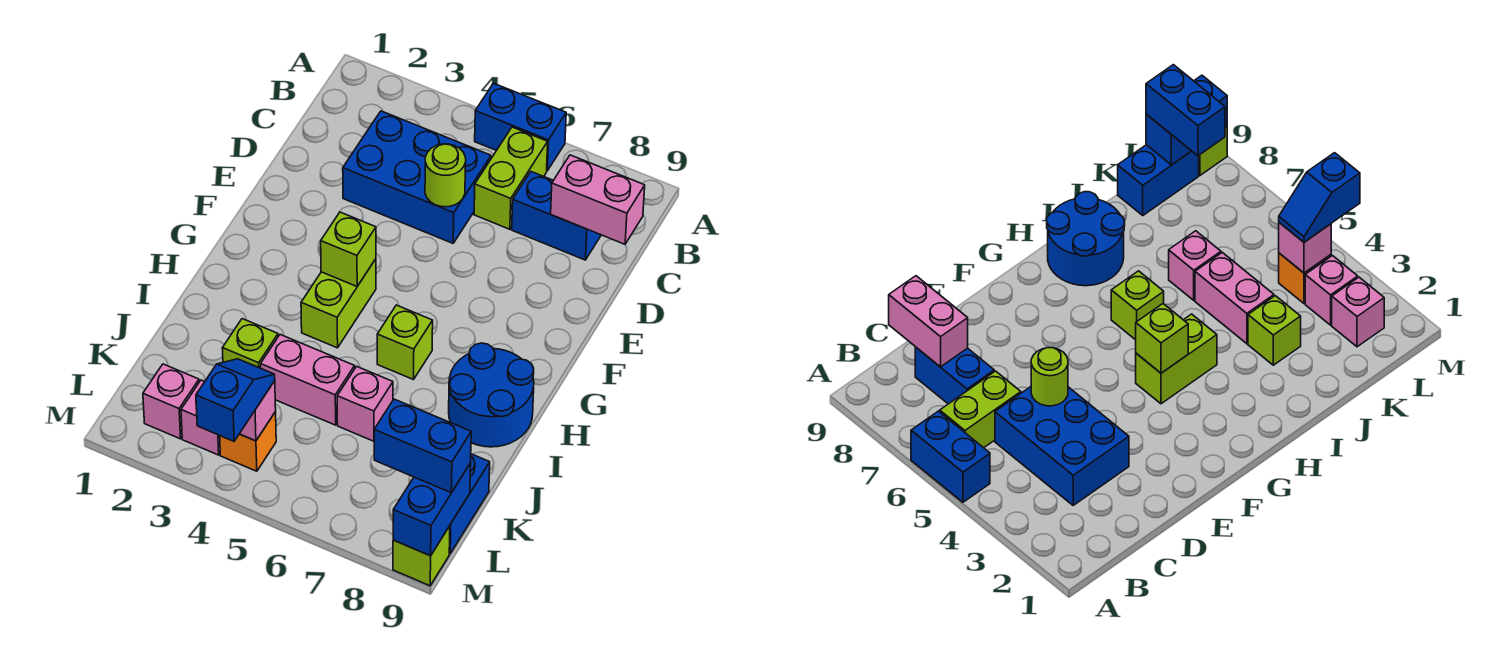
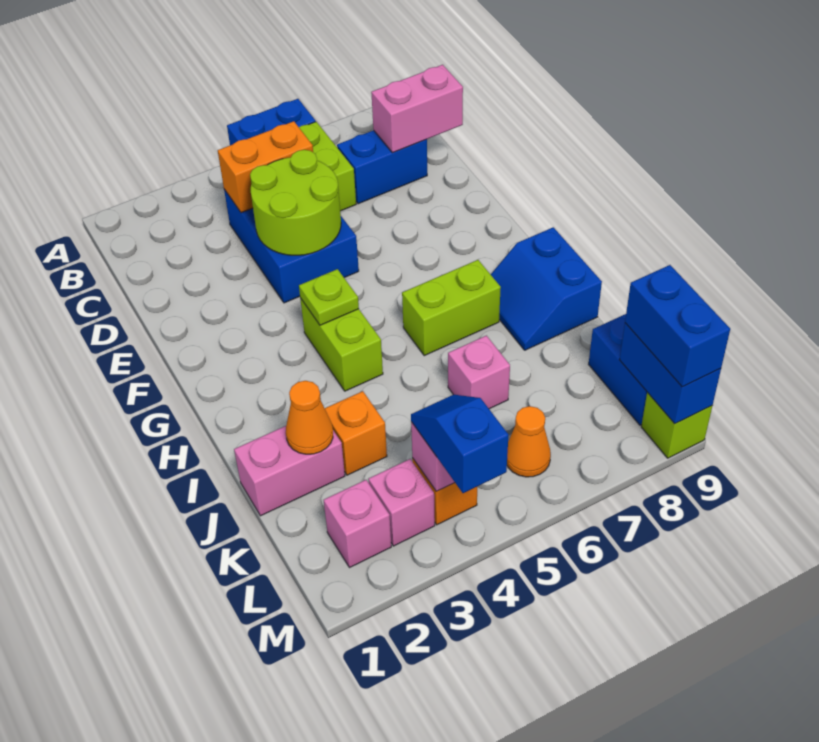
blue 2x3 brick [343,111,491,243] -> blue 2x3 brick turned to [224,189,359,303]
none -> orange 1x2 brick [218,121,313,213]
lime 1x1 round brick [425,144,466,207] -> lime 2x2 round brick [250,150,341,255]
lime 1x1 brick [321,212,376,286] -> lime 1x1 plate [299,269,359,325]
lime 1x1 brick [377,305,433,380] -> lime 1x2 brick [402,260,501,356]
blue 2x2 round brick [449,343,534,447] -> blue 2x2 slope [491,227,602,350]
none -> orange 1x1 cone [286,381,333,454]
lime 1x1 brick [222,319,278,368] -> orange 1x1 brick [325,391,387,475]
pink 1x2 brick [261,335,355,425] -> pink 1x2 brick moved to [234,426,345,516]
none -> orange 1x1 cone [507,406,551,477]
blue 1x2 brick [374,399,471,493] -> blue 1x2 brick turned to [625,265,730,387]

